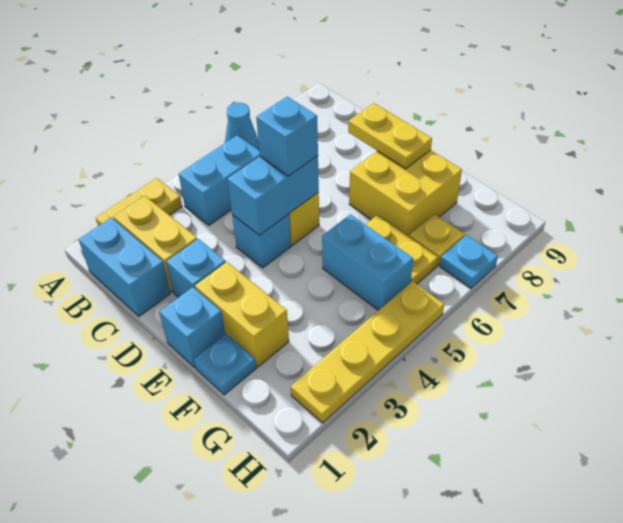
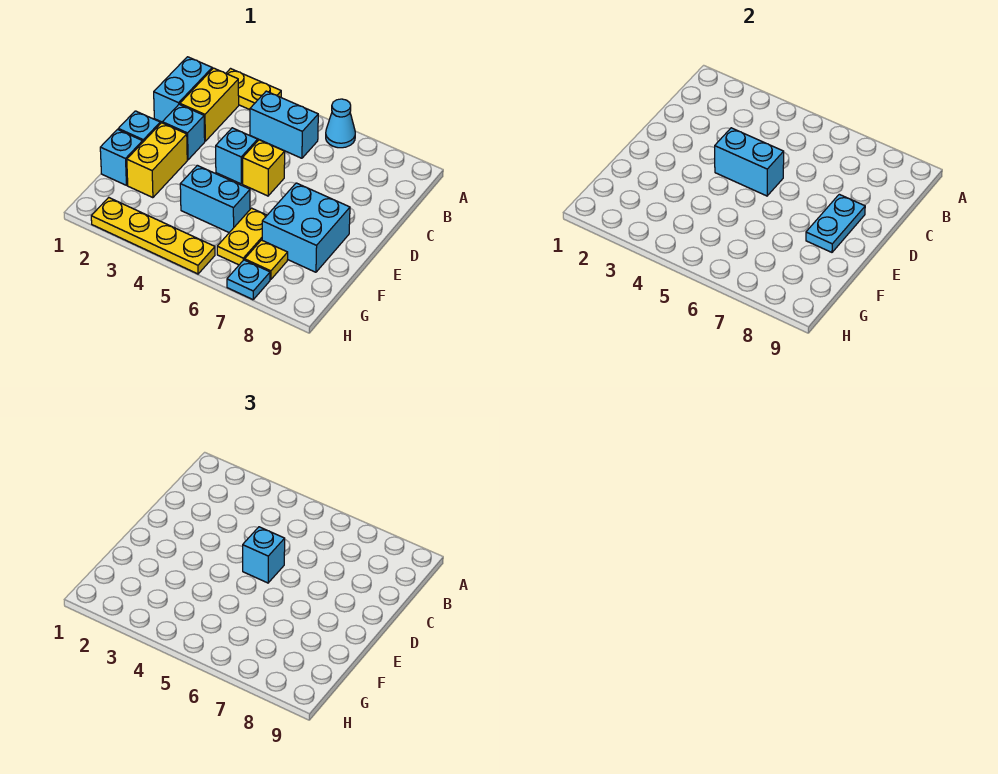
yellow 1x2 plate [348,103,432,169] -> cyan 1x2 plate [806,194,865,252]
yellow 2x2 brick [349,150,462,236] -> cyan 2x2 brick [262,183,350,272]
cyan 1x1 plate [194,334,256,395] -> cyan 1x1 brick [100,130,143,185]
cyan 1x2 brick [322,214,413,311] -> cyan 1x2 brick turned to [180,165,250,233]

